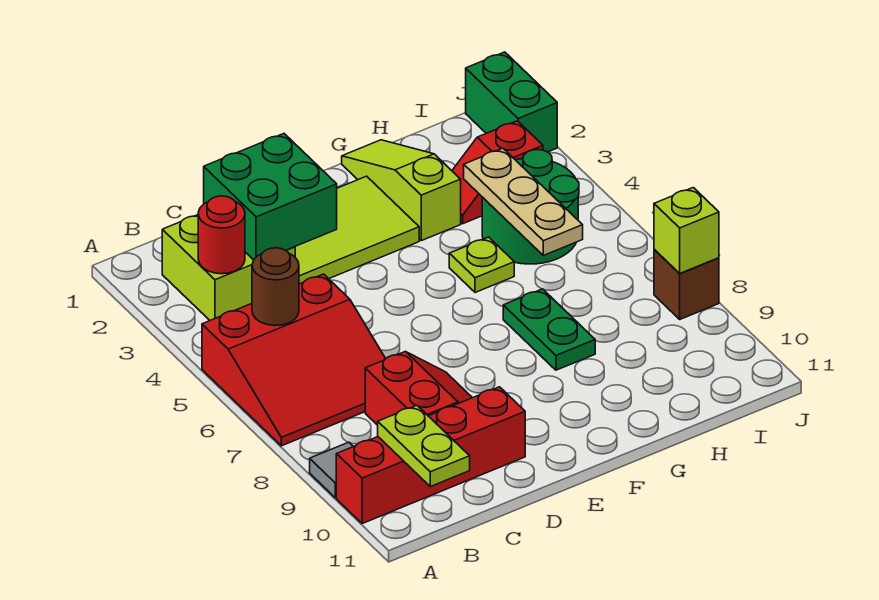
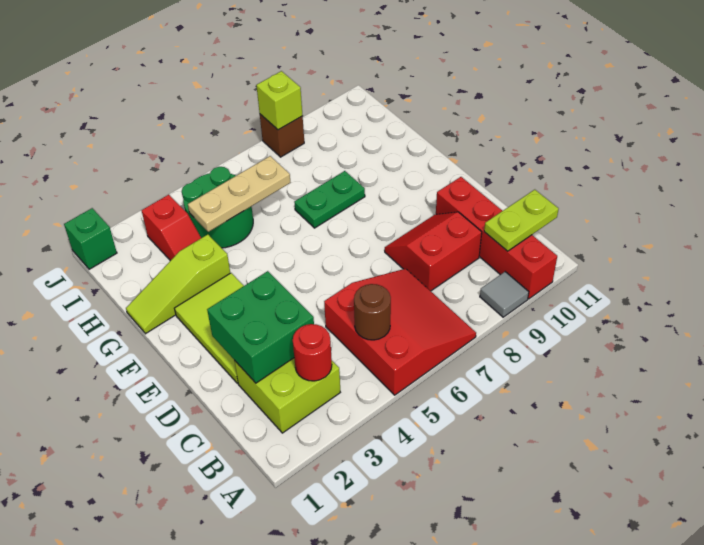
lime 1x1 plate [449,237,514,293] -> none
green 1x2 brick [466,52,557,152] -> green 1x1 brick [64,208,117,269]

